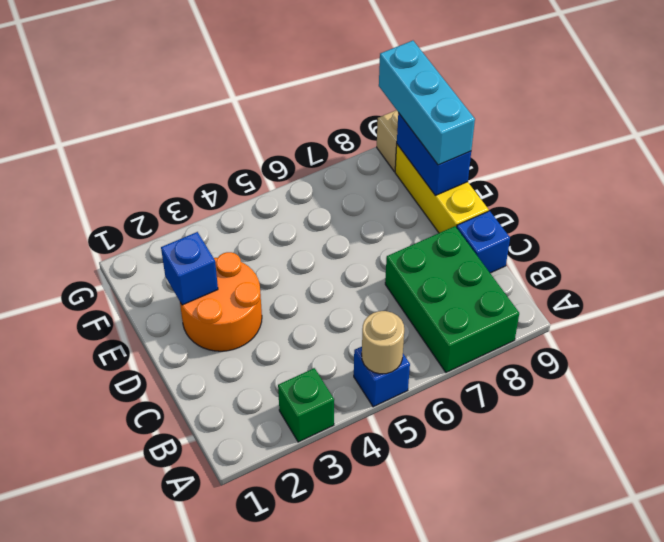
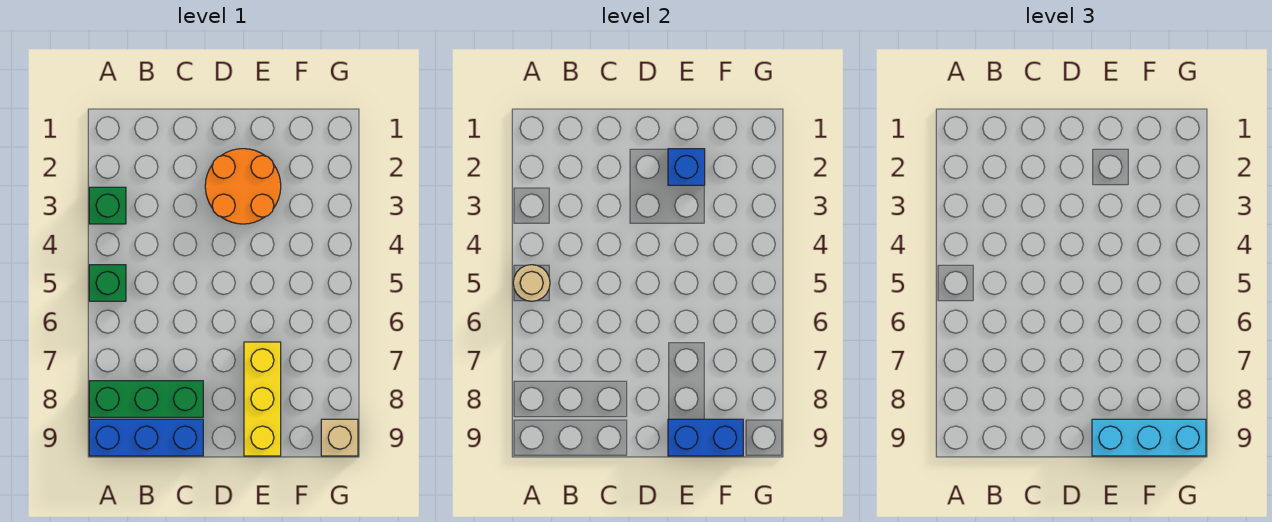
blue 1x1 brick [354,347,410,407] -> green 1x1 brick [89,265,126,301]
green 2x3 brick [385,226,519,372] -> green 1x3 brick [89,381,203,417]
blue 1x1 brick [457,211,510,273] -> blue 1x3 brick [89,419,203,456]
yellow 1x3 brick [395,145,489,233] -> yellow 1x3 brick turned to [244,342,281,456]

